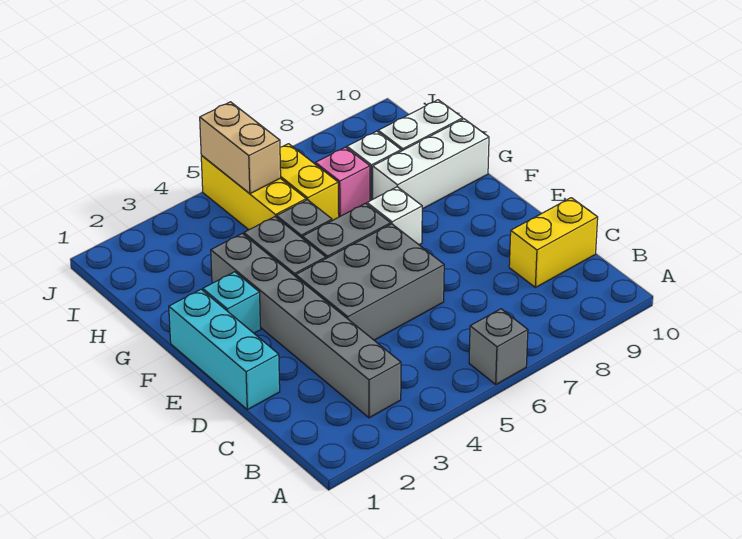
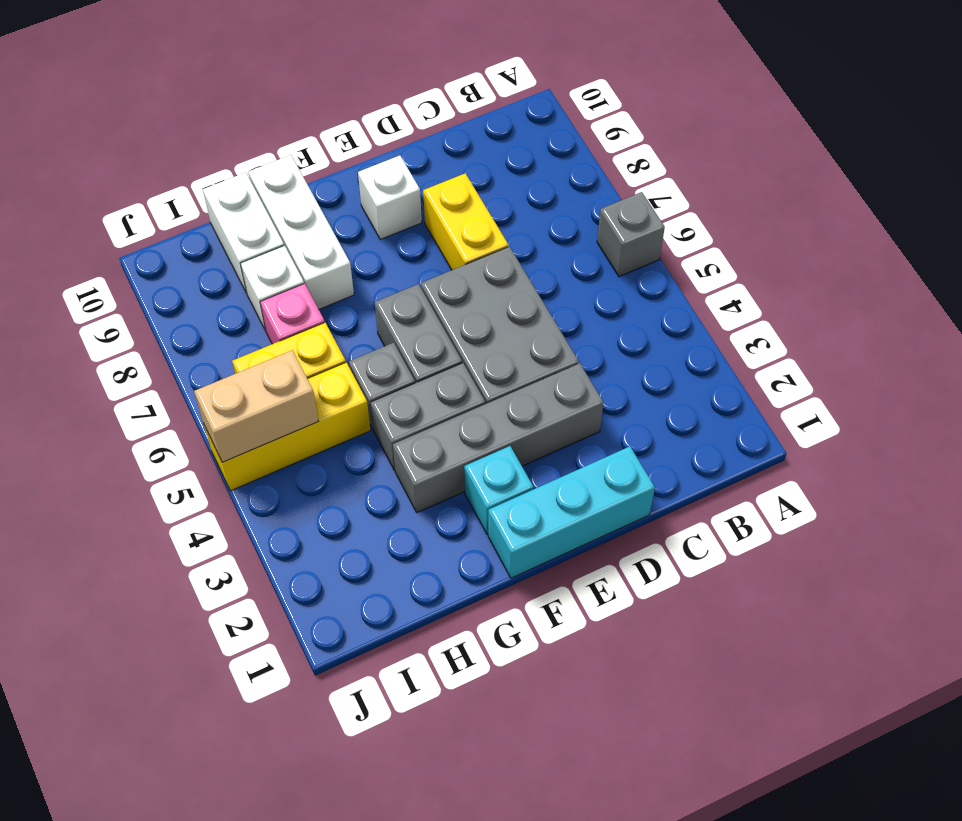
grey 1x6 brick [211,234,401,418] -> grey 1x4 brick [393,363,604,513]
yellow 1x2 brick [509,198,598,288] -> yellow 1x2 brick moved to [423,174,508,270]
white 1x1 brick [367,187,422,245] -> white 1x1 brick moved to [358,156,422,239]

